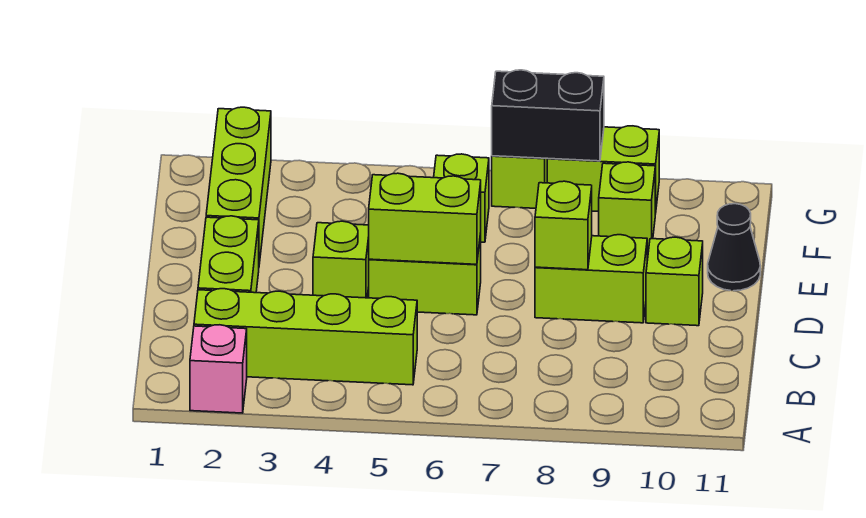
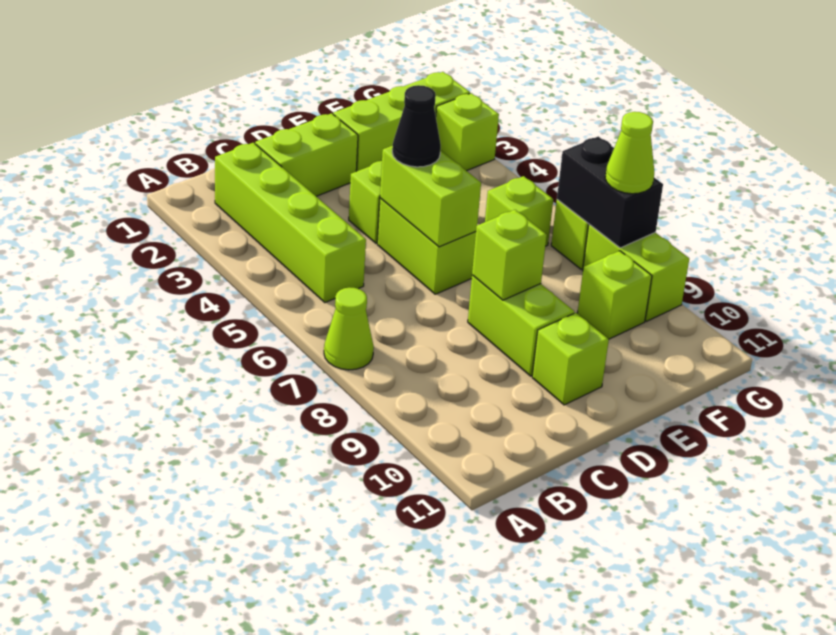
pink 1x1 brick [190,325,247,413] -> none
none -> lime 1x1 cone [324,287,374,370]
black 1x1 cone [708,204,760,291] -> black 1x1 cone moved to [392,85,441,167]
none -> lime 1x1 brick [436,93,499,171]
none -> lime 1x1 cone [605,112,654,194]

